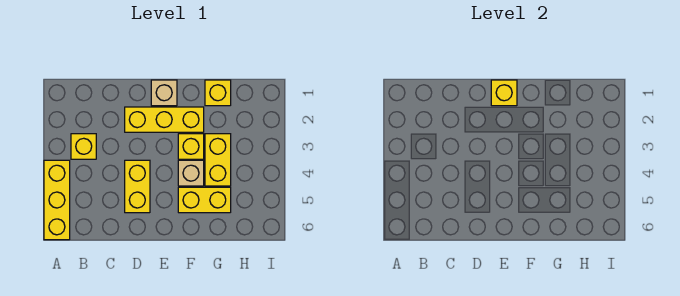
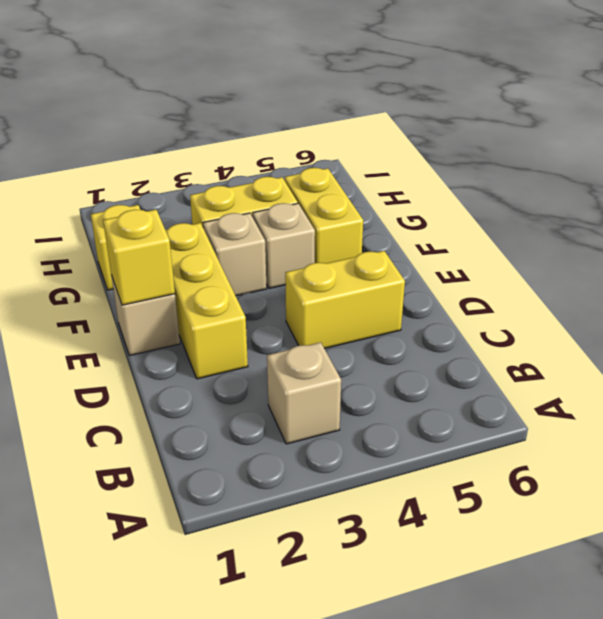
yellow 1x3 brick [44,160,70,240] -> none
yellow 1x1 brick [71,134,96,159] -> tan 1x1 brick [267,342,341,444]
yellow 1x1 brick [178,134,204,159] -> tan 1x1 brick [203,213,267,296]

